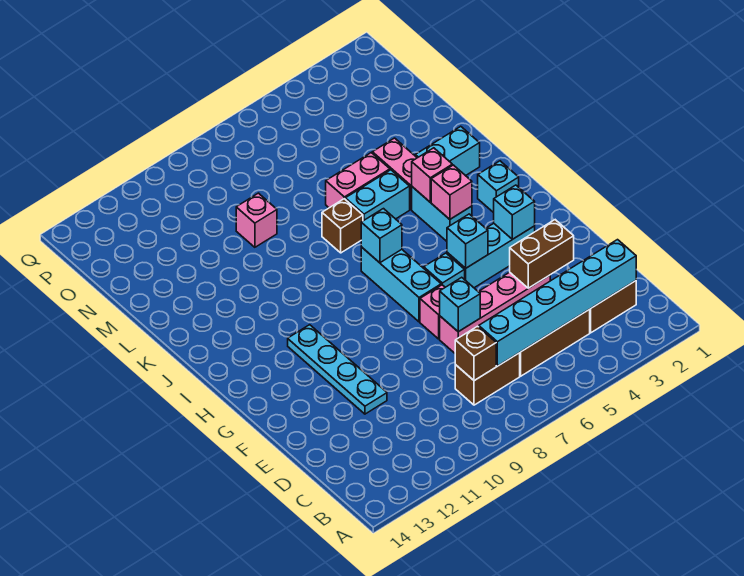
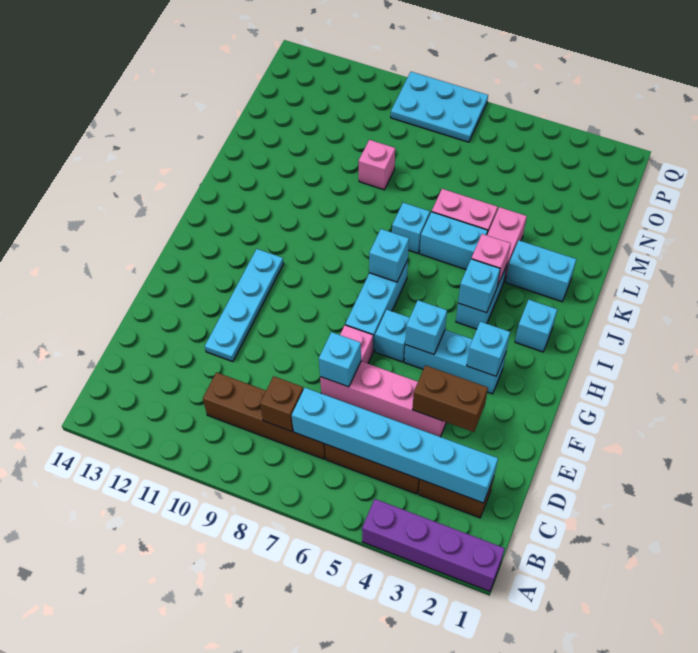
none -> purple 1x4 brick [362,499,505,591]
brown 1x2 brick [455,353,520,405] -> brown 1x4 brick [203,372,326,459]
pink 1x1 brick [431,165,472,219] -> cyan 1x1 brick [458,259,500,313]
brown 1x1 brick [322,199,363,253] -> cyan 1x1 brick [392,203,430,253]
none -> cyan 2x3 plate [391,72,488,142]

